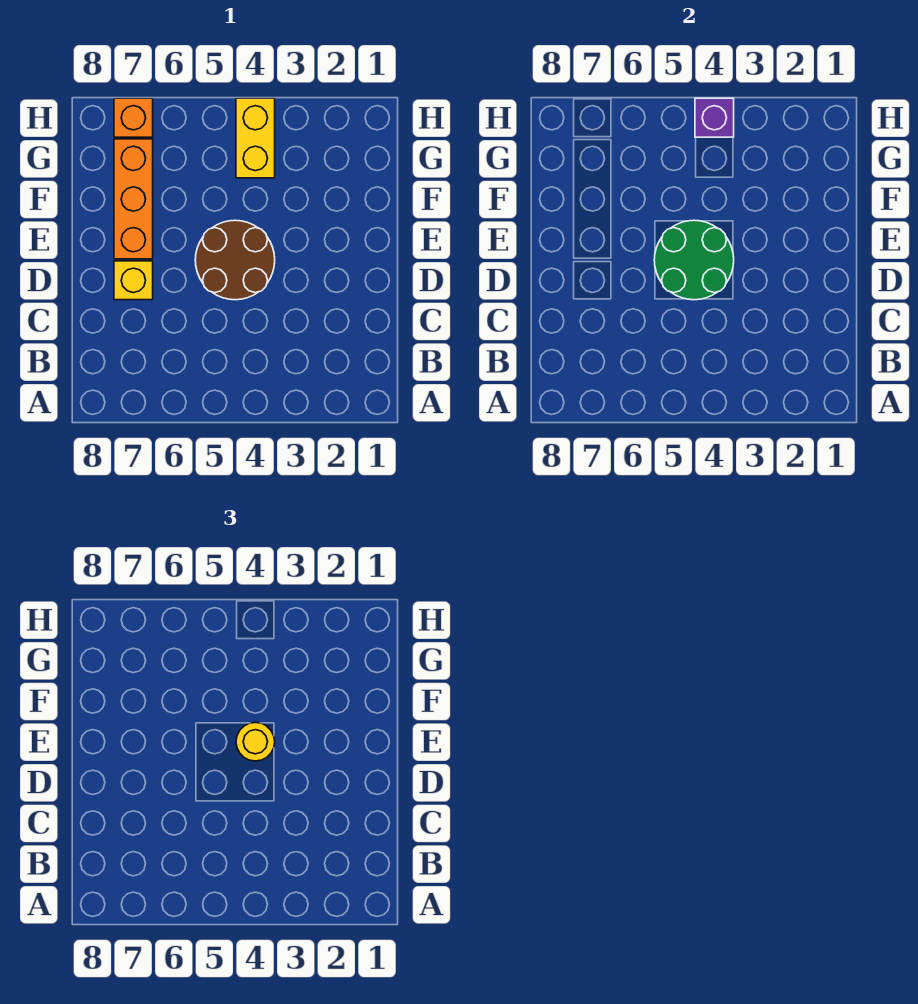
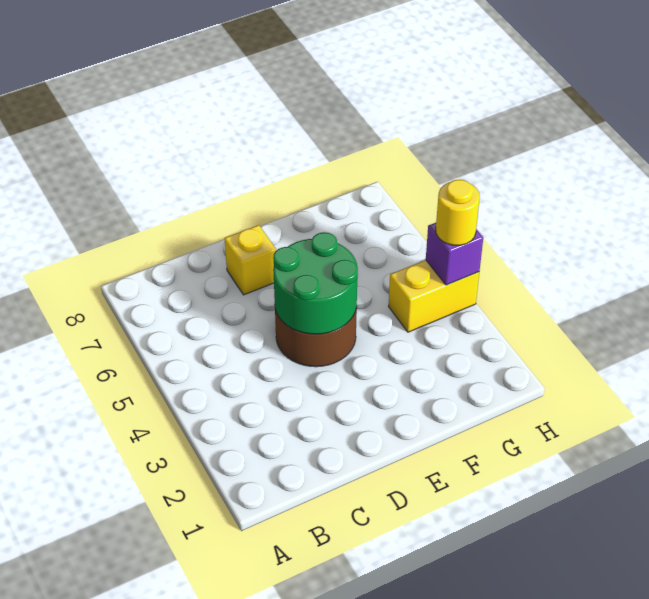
yellow 1x1 round brick [236,722,275,761] -> yellow 1x1 round brick moved to [436,180,480,245]
orange 1x3 brick [114,139,153,259] -> none
orange 1x1 brick [114,98,153,137] -> none

